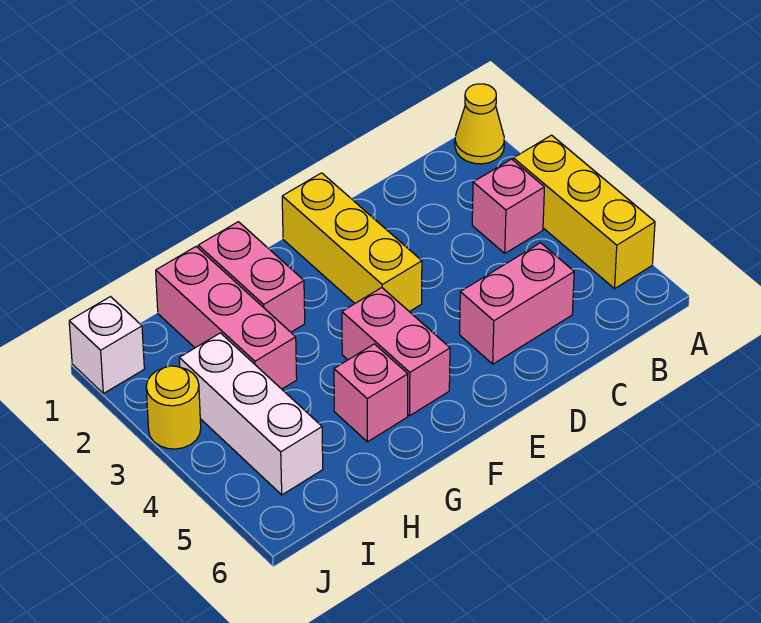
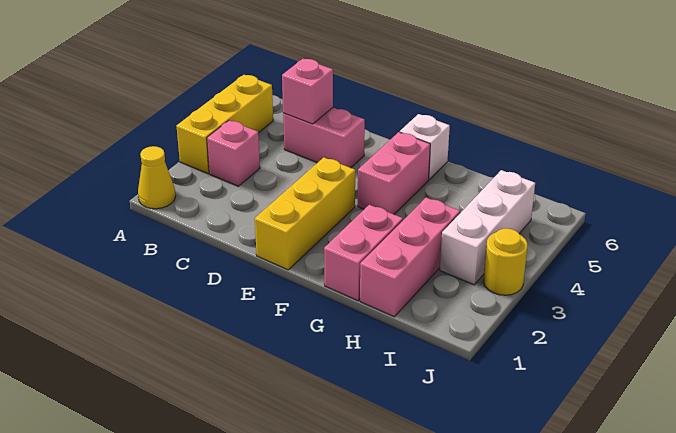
pink 1x1 brick [334,344,408,442] -> pink 1x1 brick moved to [282,59,333,124]
white 1x1 brick [69,297,144,394] -> white 1x1 brick moved to [400,114,450,179]

